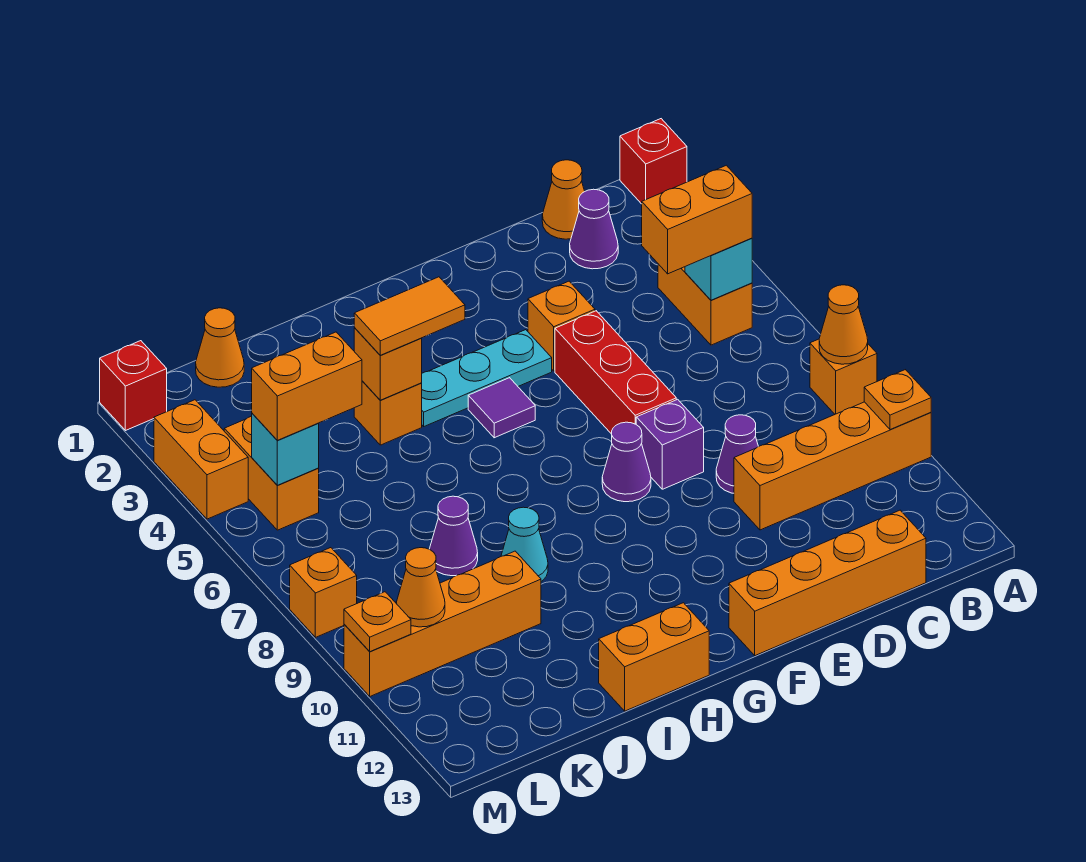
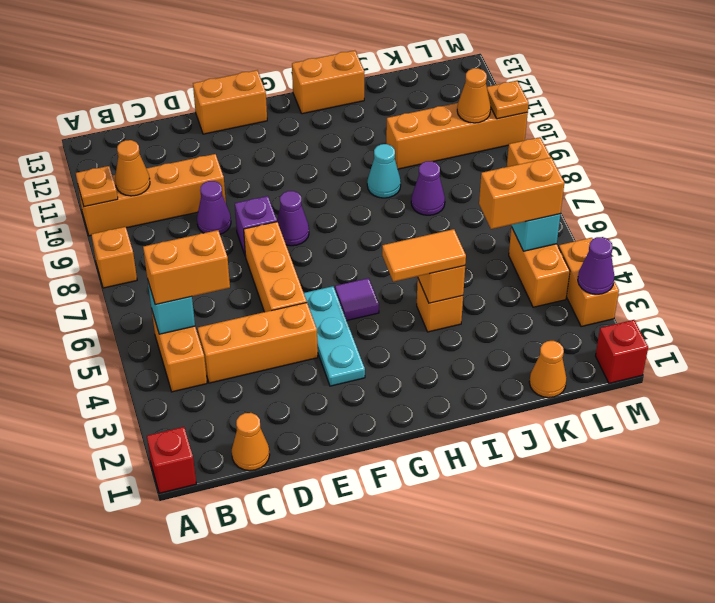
orange 1x1 cone [819,285,868,364] -> orange 1x1 cone moved to [115,140,150,196]
purple 1x1 cone [570,189,618,269] -> purple 1x1 cone moved to [578,237,614,294]
orange 1x4 brick [729,510,926,656] -> orange 1x2 brick [193,70,267,134]
orange 1x1 brick [528,281,595,371] -> orange 1x3 brick [198,303,318,383]
red 1x3 brick [555,311,676,434] -> orange 1x3 brick [244,222,307,312]
cyan 1x3 plate [422,330,552,426] -> cyan 1x3 plate turned to [304,286,365,386]

